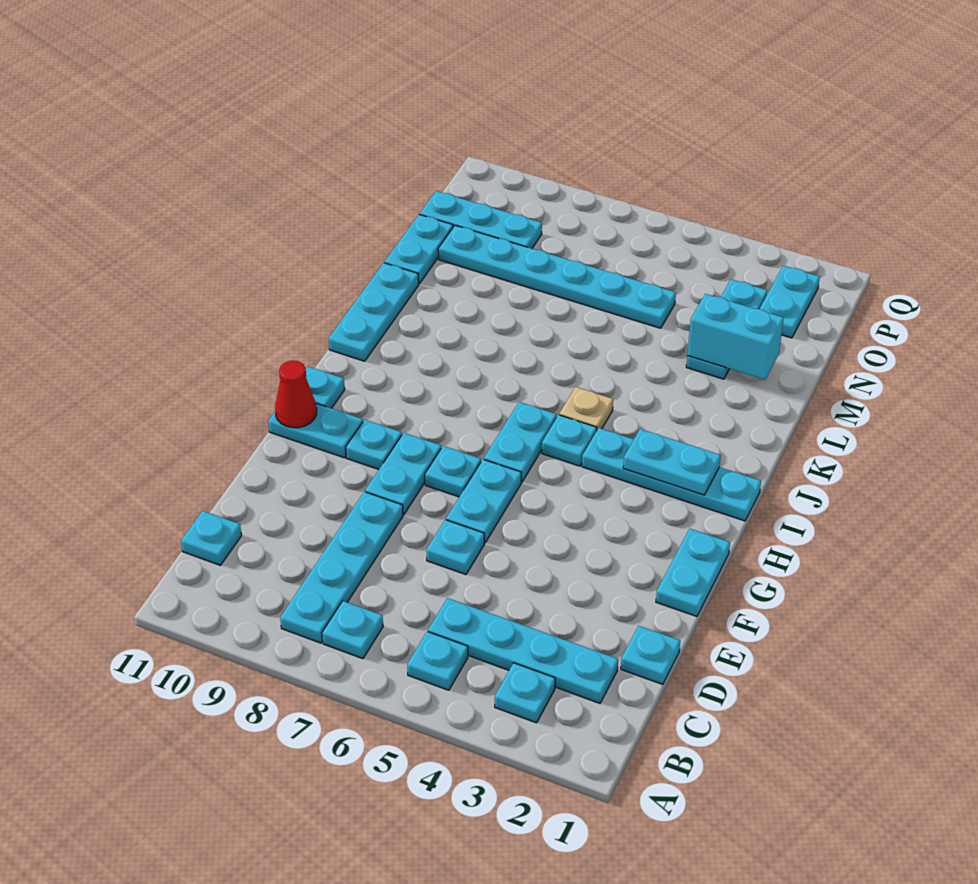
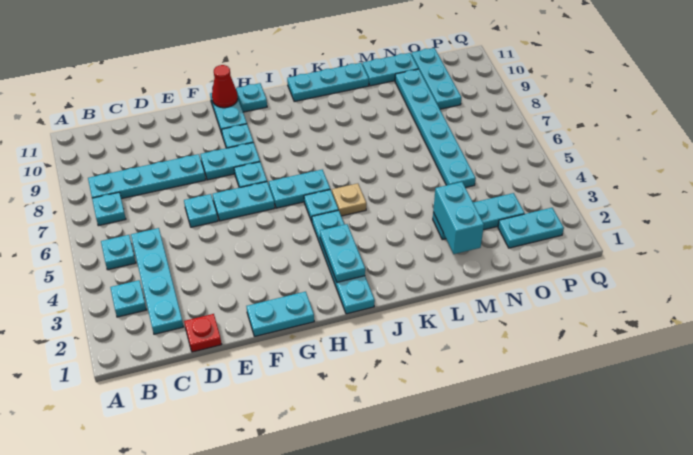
cyan 1x1 plate [181,511,242,565] -> none
cyan 1x1 plate [621,626,680,684] -> red 1x1 plate [184,314,222,352]

